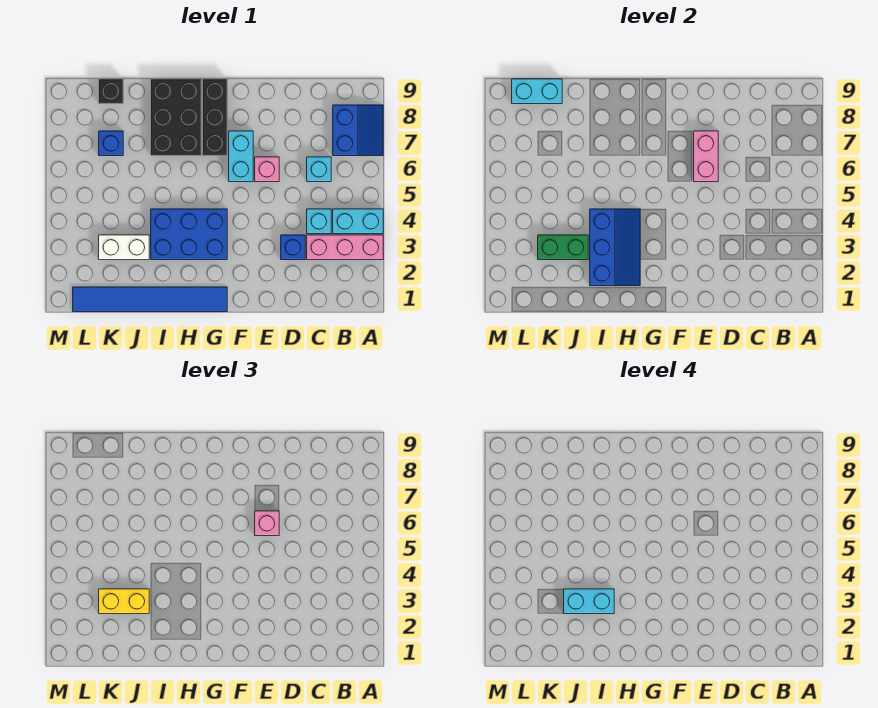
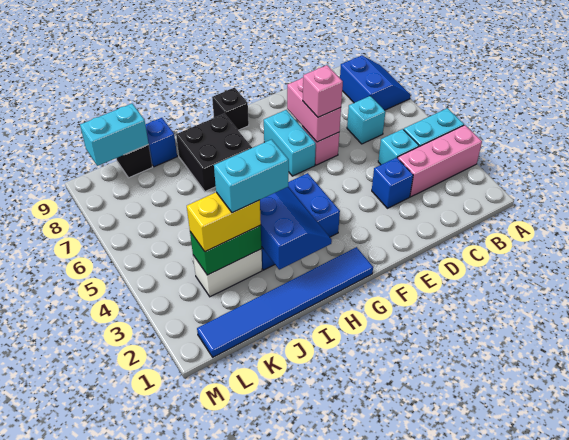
black 1x3 brick [203,79,227,156] -> black 1x1 brick [212,88,249,130]
black 2x3 brick [151,79,201,156] -> black 2x2 brick [176,114,252,191]
blue 1x1 brick [99,131,123,156] -> blue 1x1 brick moved to [145,118,177,167]

